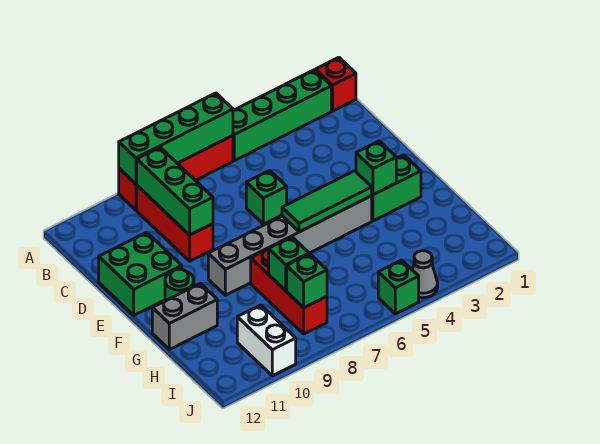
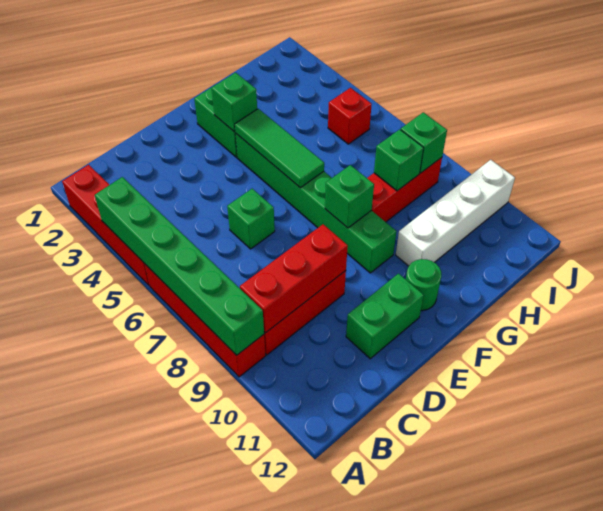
red 1x1 brick [316,57,356,111] -> red 1x1 brick moved to [328,88,372,144]
green 1x4 brick [233,70,331,161] -> red 1x4 brick [62,165,149,285]
green 1x4 brick [119,93,233,184] -> green 1x6 brick [95,177,264,355]
green 1x3 brick [137,147,213,235] -> red 1x3 brick [240,224,348,333]
green 2x2 brick [99,232,182,315] -> green 1x2 brick [346,274,424,359]
grey 1x6 brick [208,196,372,295] -> green 1x6 brick [235,133,396,273]
grey 1x2 brick [152,283,217,350] -> none
white 1x2 brick [237,305,296,376] -> white 1x4 brick [396,160,515,266]
grey 1x1 cone [412,251,438,298] -> none
green 1x1 brick [378,260,419,314] -> green 1x1 brick moved to [325,165,374,228]

